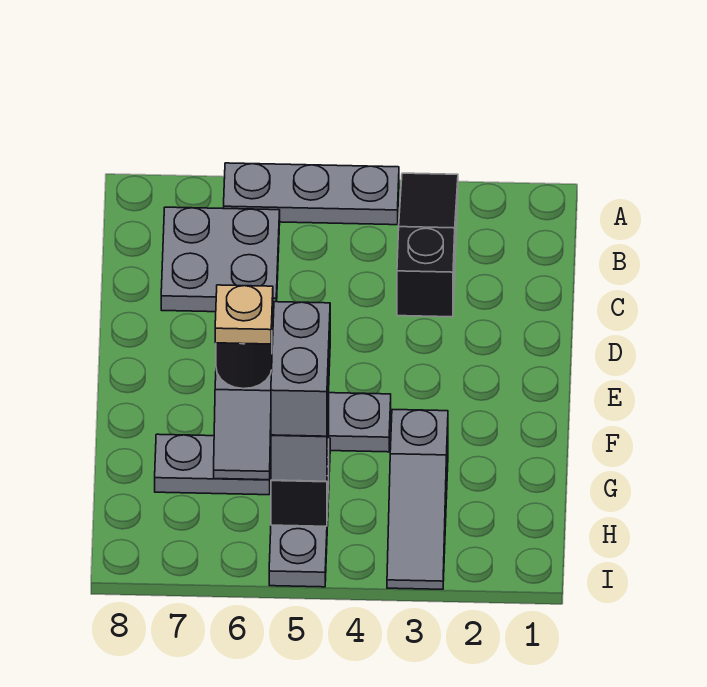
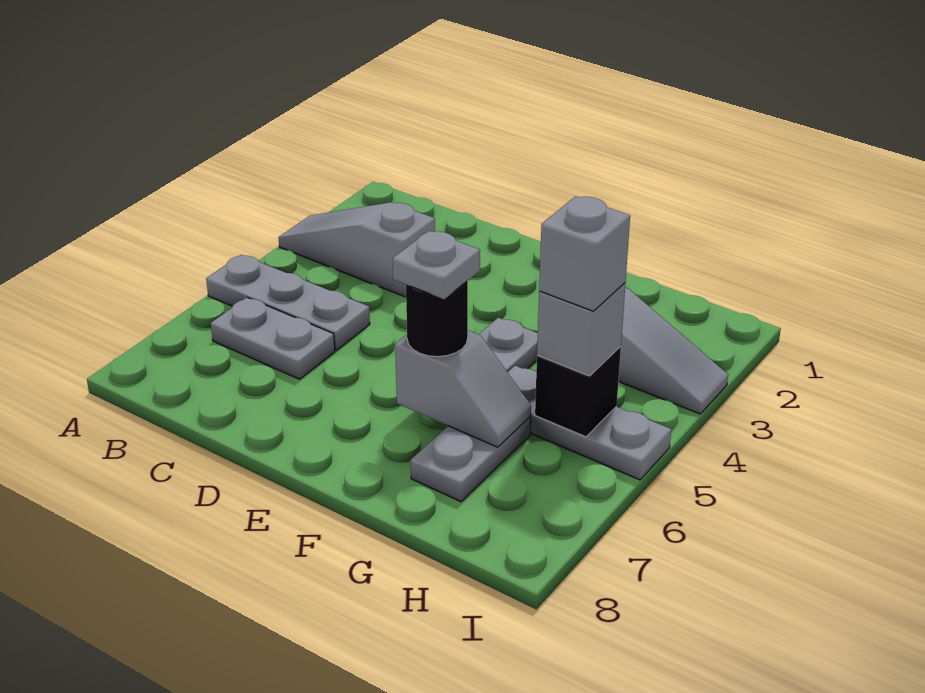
black 1x3 slope [397,173,458,317] -> grey 1x3 slope [278,202,435,297]
grey 1x3 plate [224,163,399,225] -> grey 1x3 plate turned to [206,255,370,350]
grey 2x2 plate [161,207,280,313] -> grey 1x2 plate [211,297,335,379]
tan 1x1 plate [215,285,273,344] -> grey 1x1 plate [393,231,480,299]
grey 1x2 brick [271,301,330,436] -> grey 1x1 brick [539,196,630,311]

